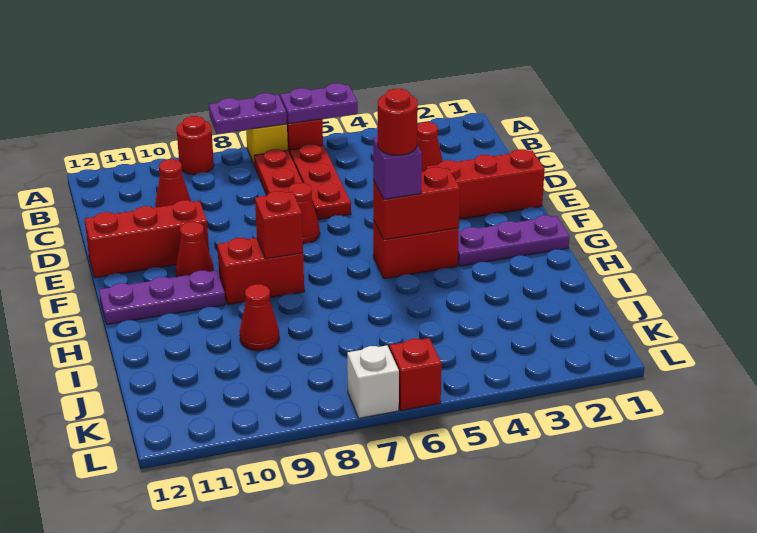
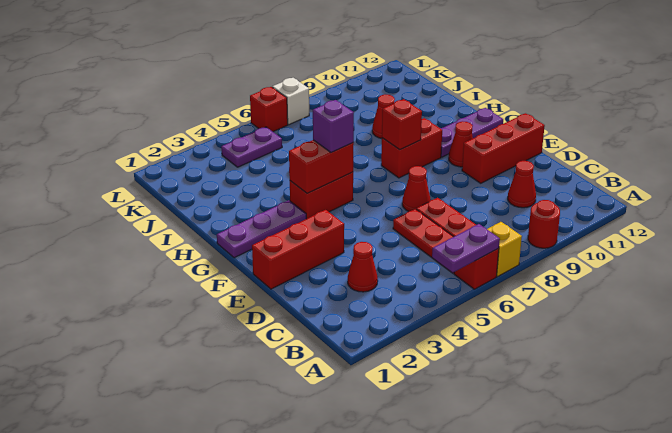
purple 1x2 plate [209,93,287,134] -> purple 1x2 plate moved to [221,127,282,167]
red 1x1 round brick [378,89,418,155] -> none

